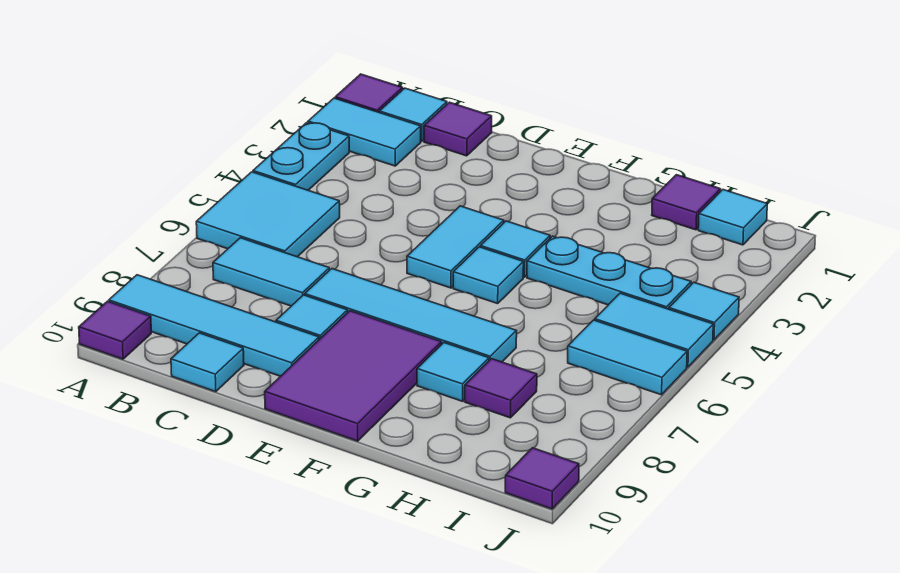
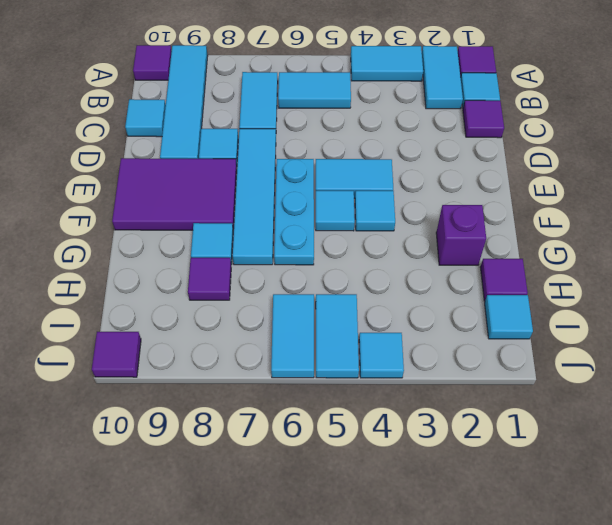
cyan 1x2 plate [253,123,349,190] -> cyan 1x2 tile [351,46,423,81]
cyan 2x2 tile [196,172,340,257] -> cyan 1x2 tile [278,72,351,108]
none -> purple 1x1 brick [436,205,486,265]
cyan 1x3 plate [527,236,691,309] -> cyan 1x3 plate moved to [274,159,314,265]

